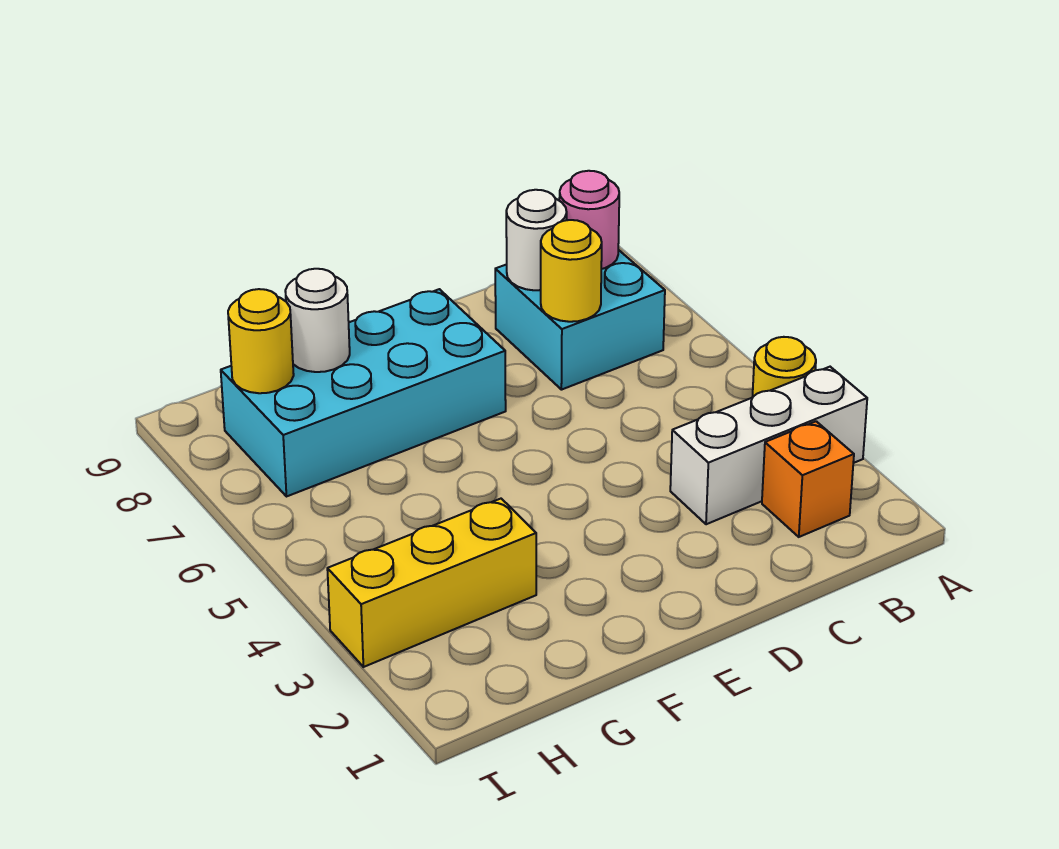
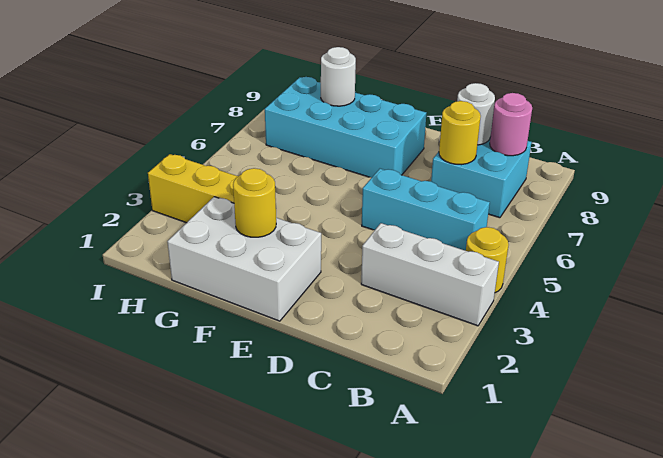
orange 1x1 brick [762,421,854,537] -> none
none -> cyan 1x3 brick [362,169,490,251]
none -> white 2x3 brick [167,197,321,321]
yellow 1x1 round brick [228,289,294,393] -> yellow 1x1 round brick moved to [233,168,276,237]

